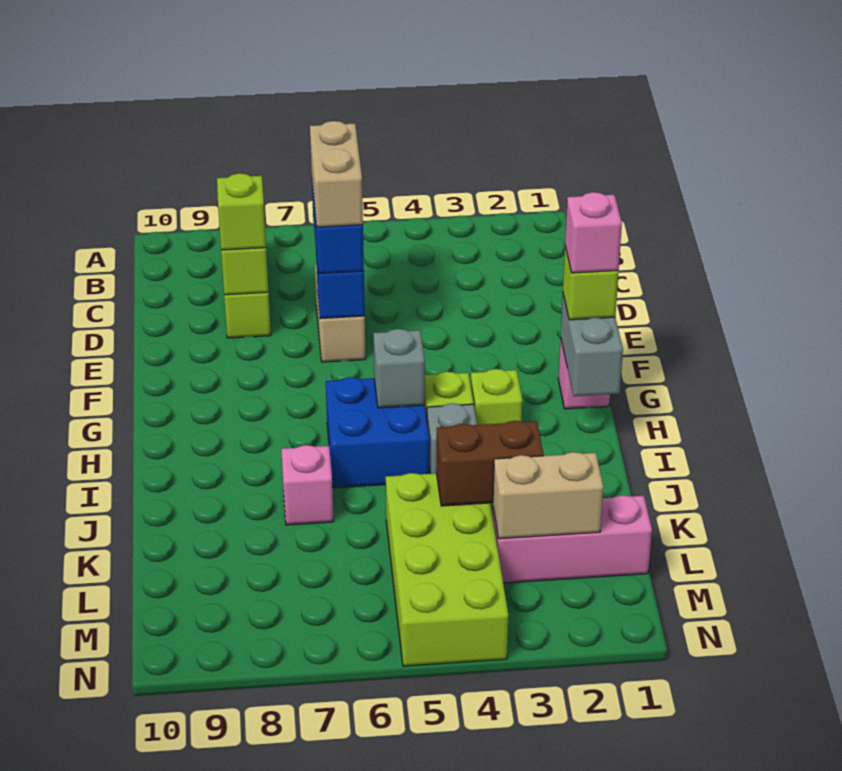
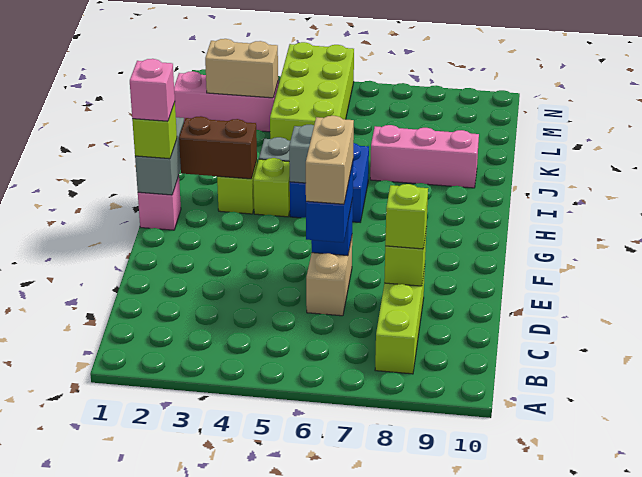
pink 1x1 brick [281,445,334,525] -> pink 1x3 brick [370,125,479,188]
brown 1x2 brick [436,421,544,506] -> brown 1x2 brick moved to [179,116,257,179]

